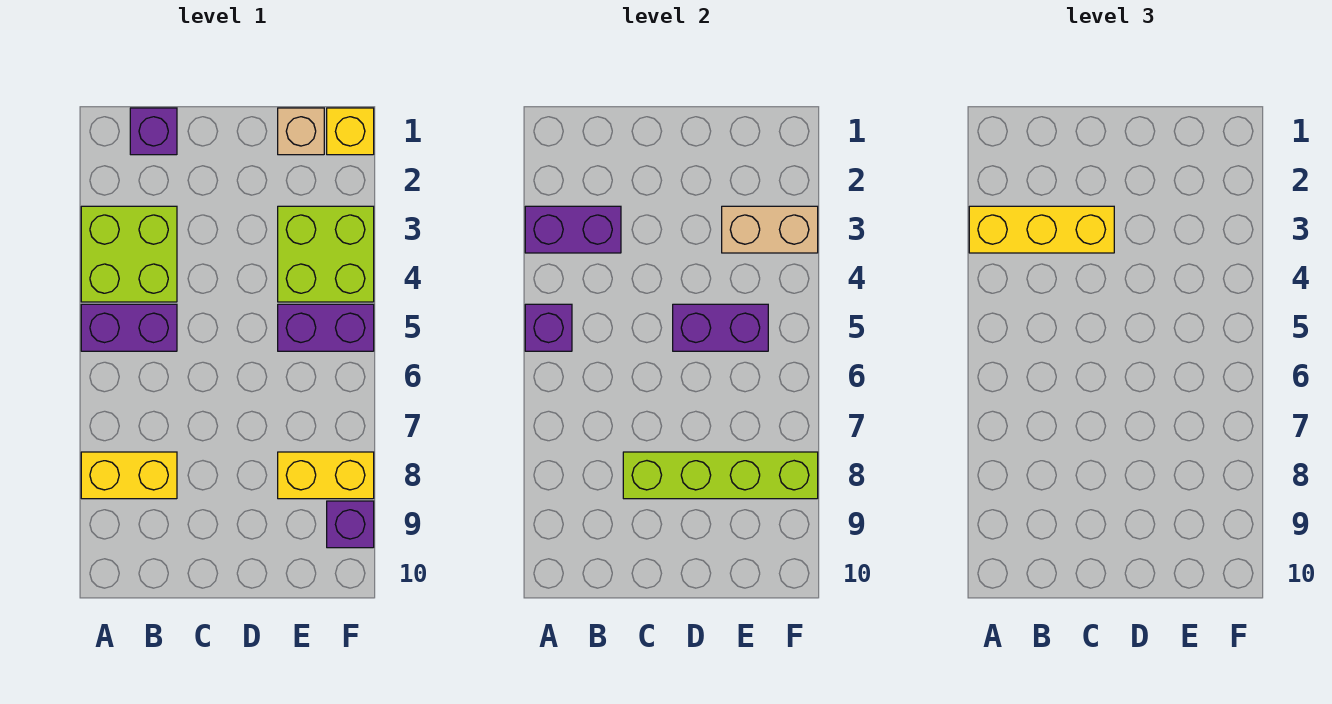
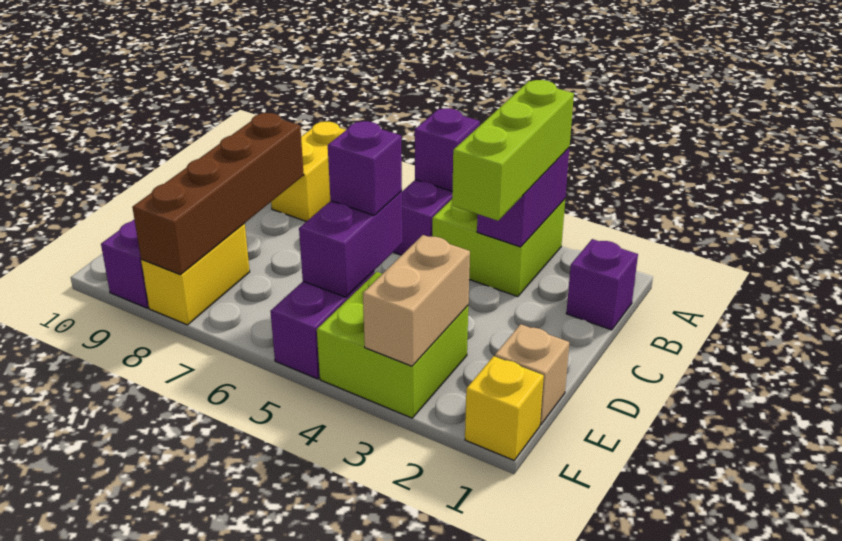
yellow 1x3 brick [969,206,1114,253] -> lime 1x3 brick [452,80,574,221]
lime 1x4 brick [623,452,818,499] -> brown 1x4 brick [132,113,304,275]
none -> purple 1x1 brick [328,121,402,215]

